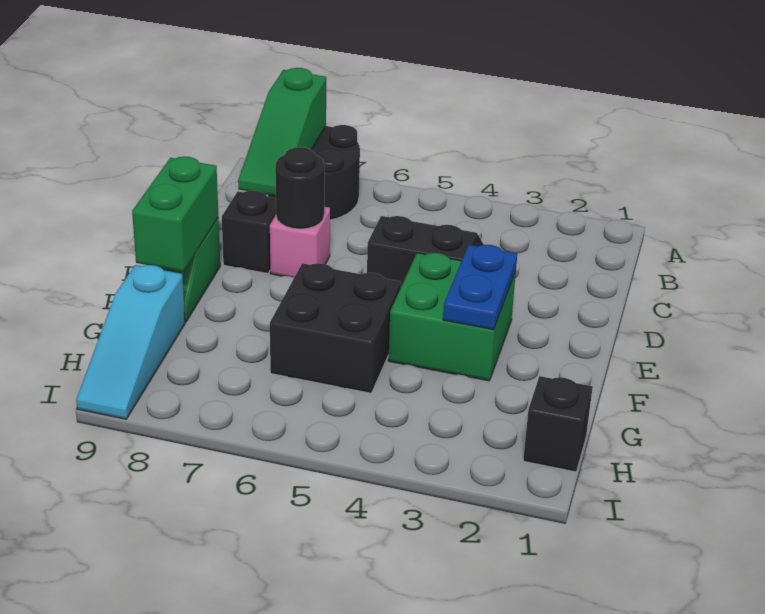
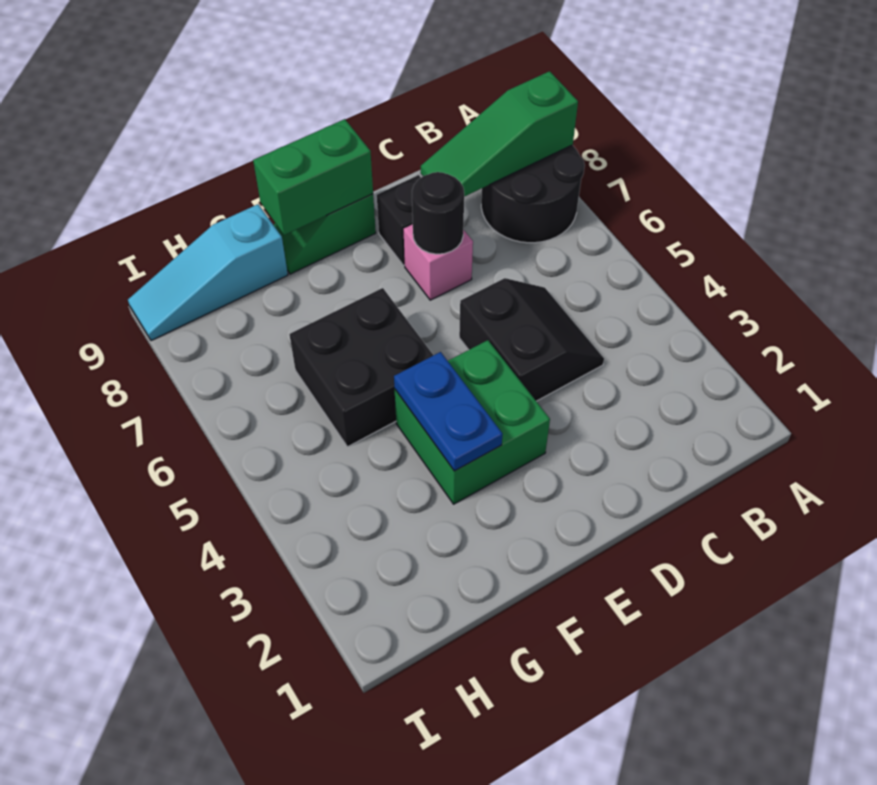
blue 1x2 plate [443,245,517,330] -> blue 1x2 plate turned to [394,352,503,471]
black 1x1 brick [523,376,593,472] -> none

